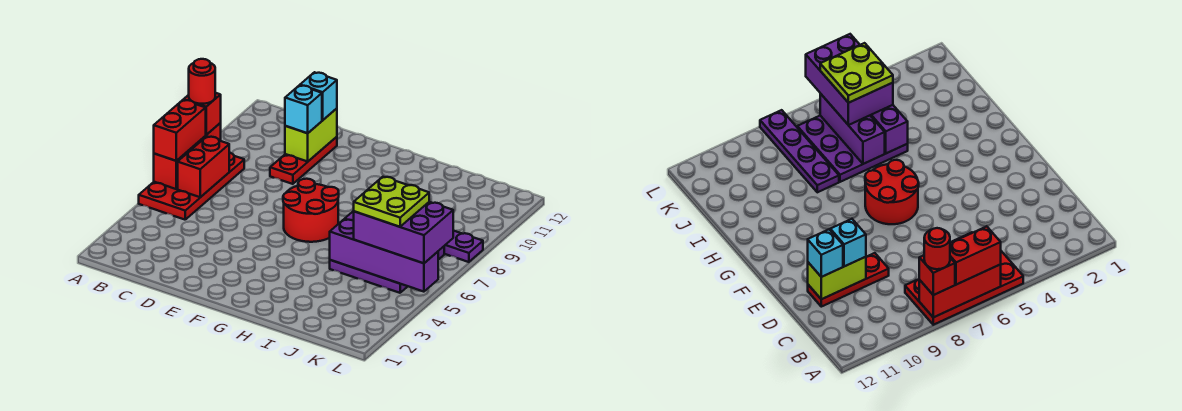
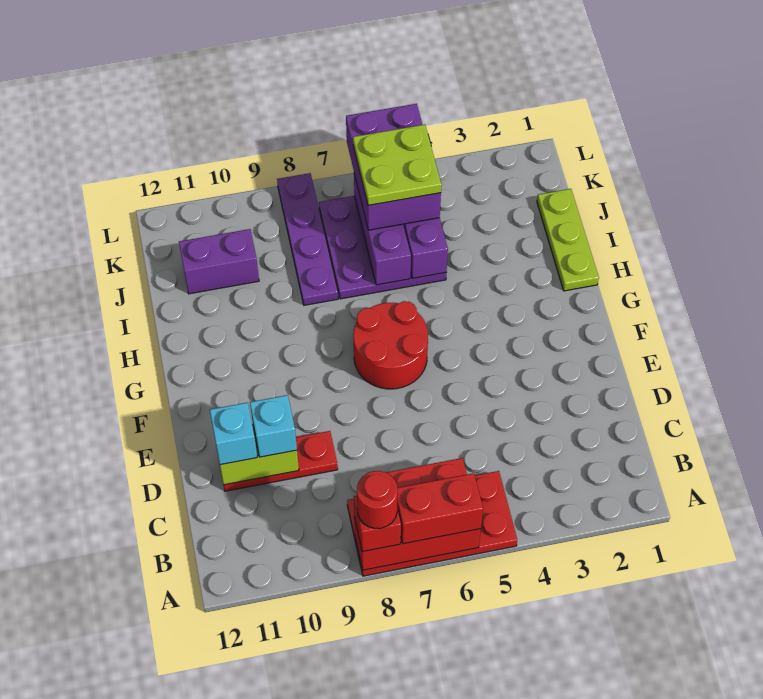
none -> lime 1x3 plate [537,189,599,291]
none -> purple 1x2 brick [179,229,259,294]

